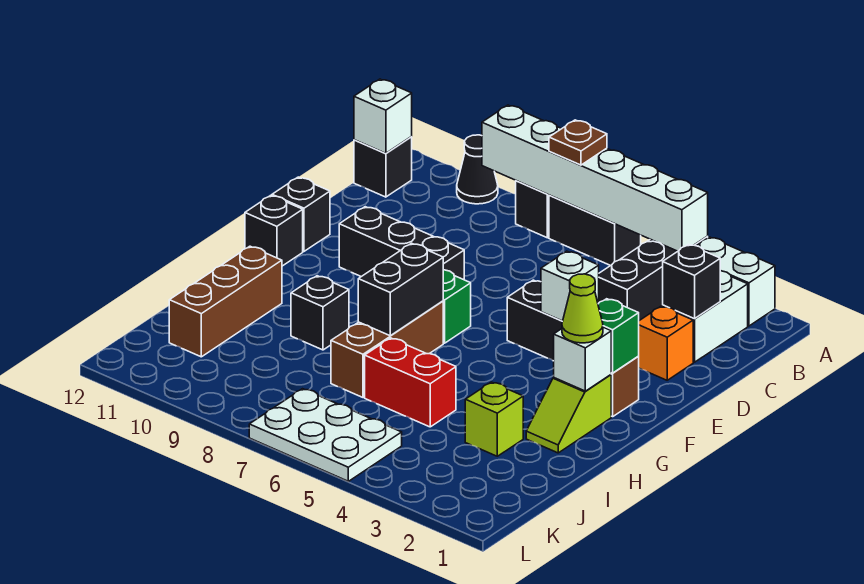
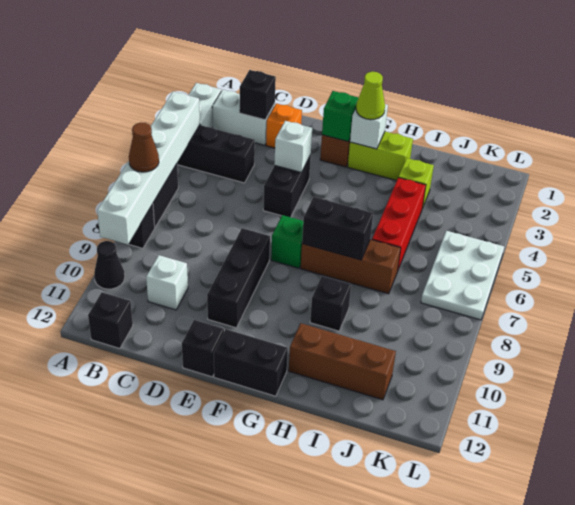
brown 1x1 plate [549,120,607,165] -> brown 1x1 cone [129,123,159,172]
white 1x1 brick [354,79,412,154] -> white 1x1 brick moved to [146,255,188,310]
black 1x1 brick [245,195,303,266] -> black 1x2 brick [214,329,288,396]
lime 1x2 slope [526,375,611,453] -> lime 1x2 brick [348,132,413,180]
red 1x2 brick [365,338,456,427] -> red 1x3 brick [372,178,426,269]

